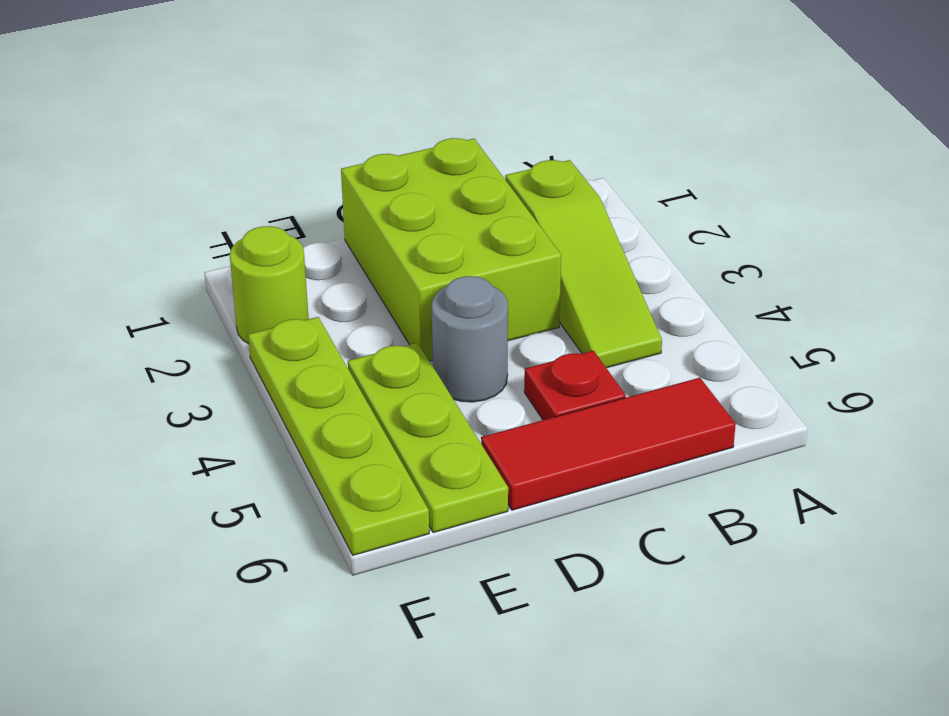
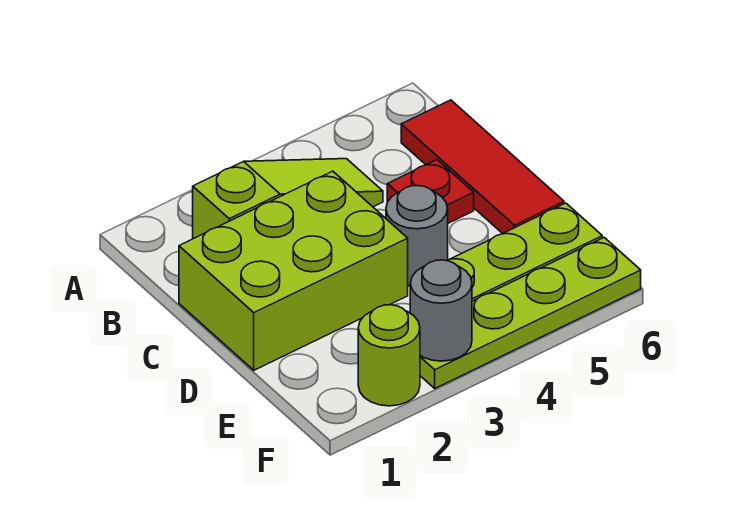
none -> grey 1x1 round brick [410,260,472,361]

